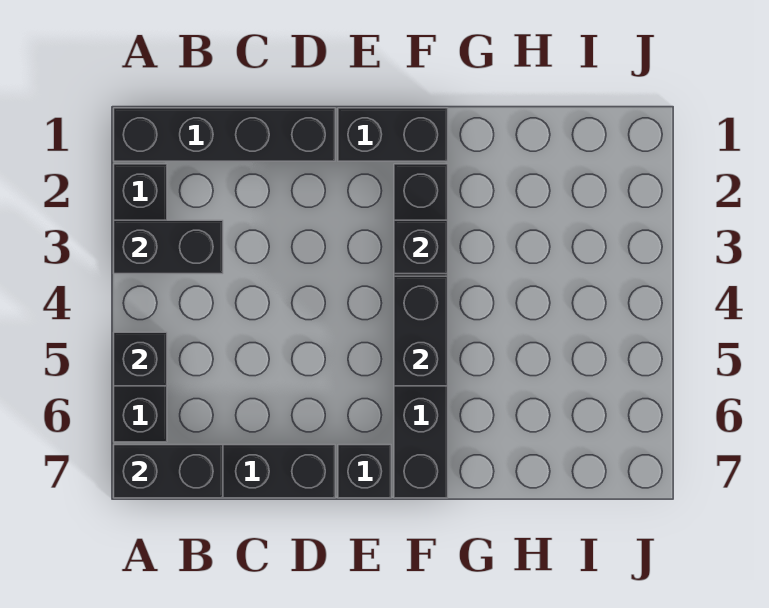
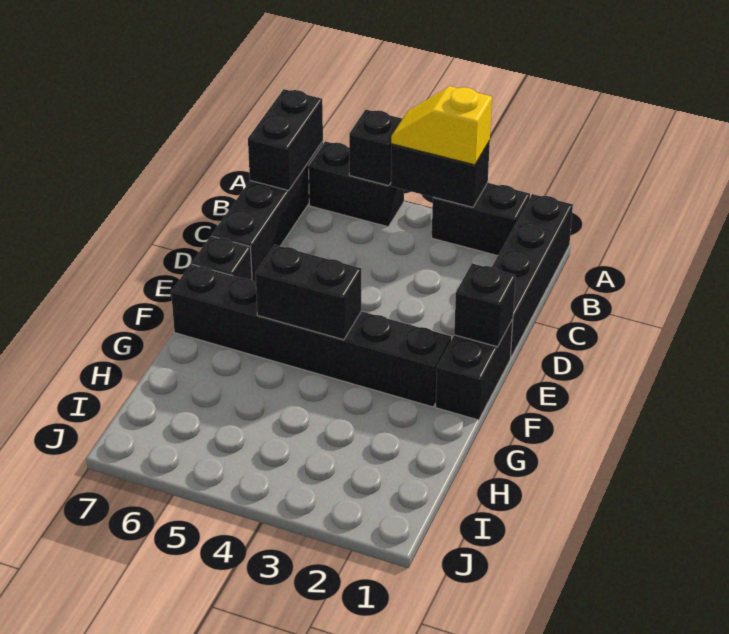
black 1x2 brick [114,220,223,274] -> black 1x2 brick turned to [391,141,490,207]
none -> yellow 1x2 slope [391,86,492,165]
black 1x1 brick [394,220,448,274] -> black 1x1 brick moved to [454,264,516,347]

